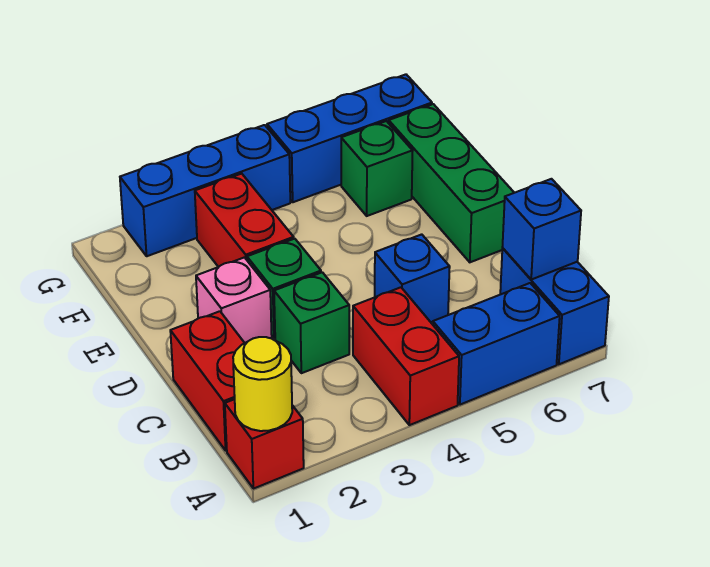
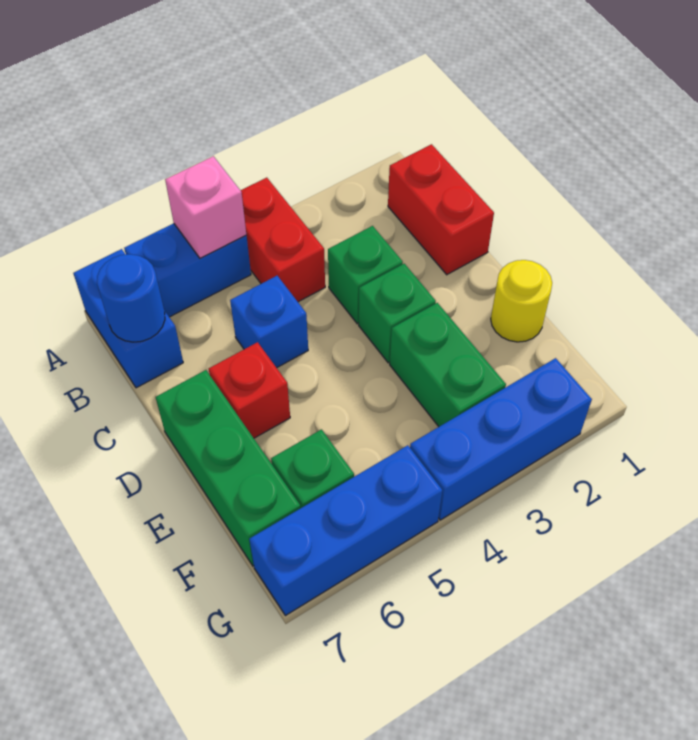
red 1x1 brick [225,399,304,489] -> red 1x1 brick moved to [209,342,290,438]
yellow 1x1 round brick [233,337,292,431] -> yellow 1x1 round brick moved to [491,260,552,342]
blue 1x1 brick [502,179,581,280] -> blue 1x1 round brick [97,254,165,342]
pink 1x1 brick [196,257,272,343] -> pink 1x1 brick moved to [165,156,246,258]
red 1x2 brick [195,174,294,267] -> green 1x2 brick [390,303,506,427]

